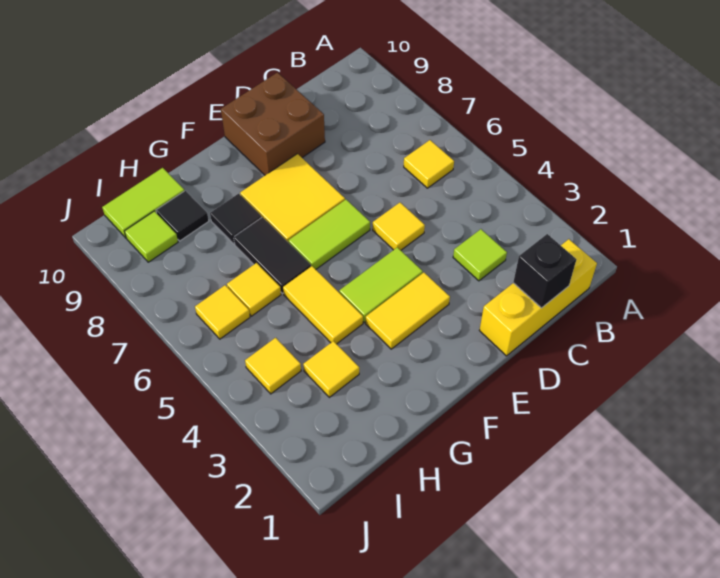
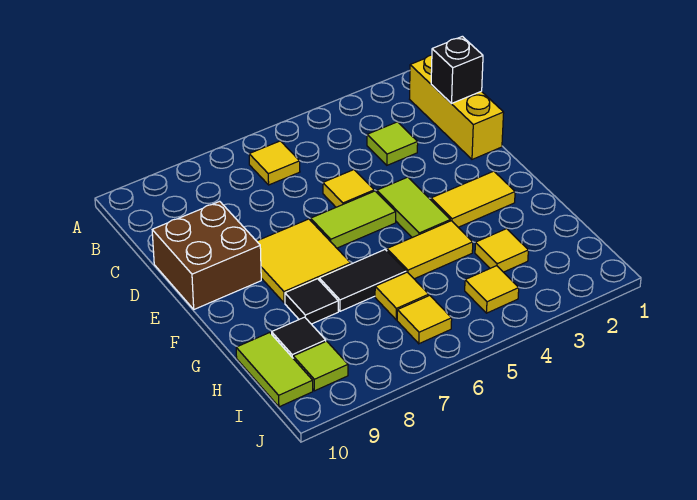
yellow 1x2 tile [366,273,450,349] -> yellow 1x2 tile turned to [431,171,515,227]
lime 1x2 tile [288,200,370,269] -> lime 1x2 tile turned to [311,191,396,248]

